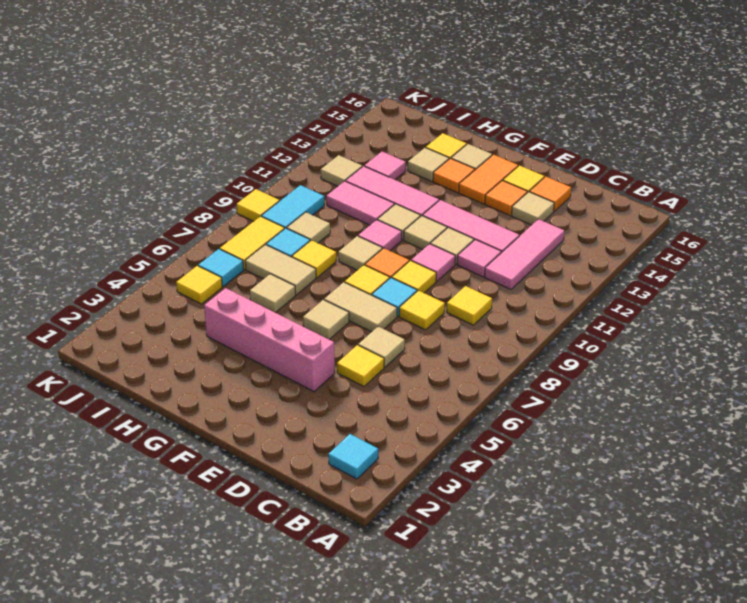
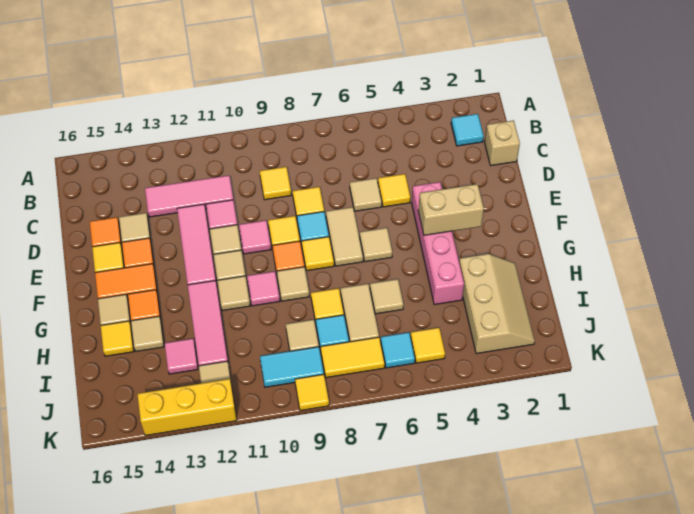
none -> tan 1x1 brick [485,120,520,165]
none -> tan 1x2 brick [418,184,484,235]
none -> tan 2x3 slope [459,254,535,354]
pink 1x2 tile [326,181,394,225] -> none
none -> yellow 1x3 brick [137,379,237,435]

